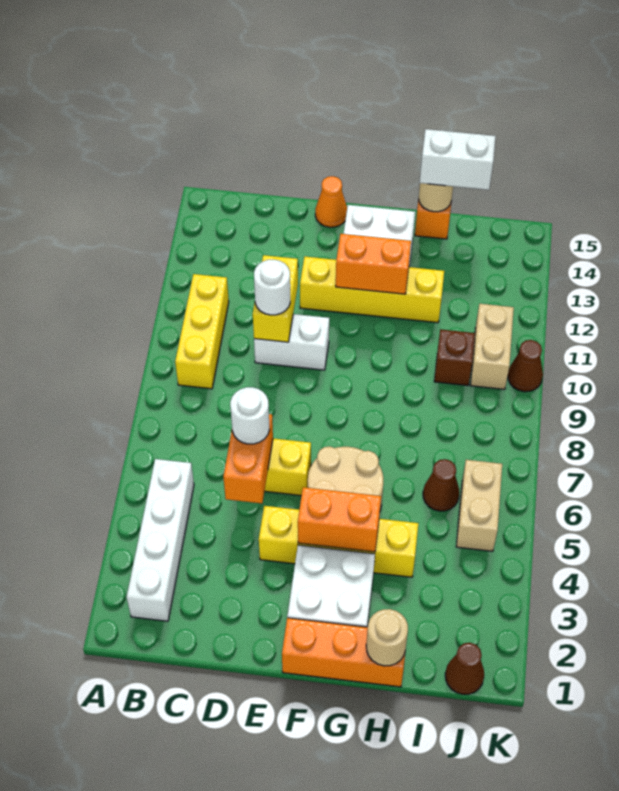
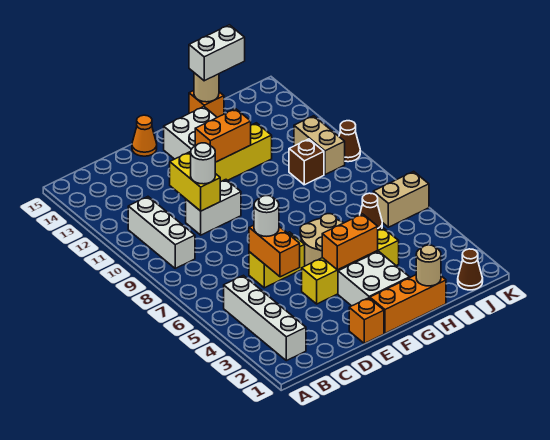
yellow 1x3 brick [175,274,229,389] -> white 1x3 brick [128,197,195,268]
none -> orange 1x1 brick [349,298,384,343]
tan 1x2 brick [456,460,502,551] -> tan 1x2 brick turned to [373,171,429,227]

